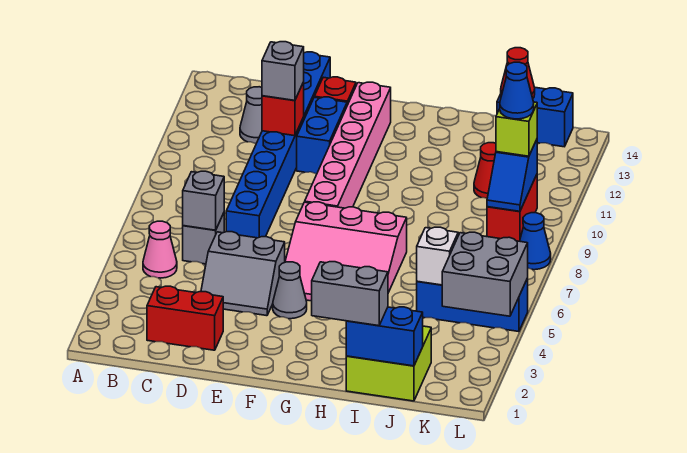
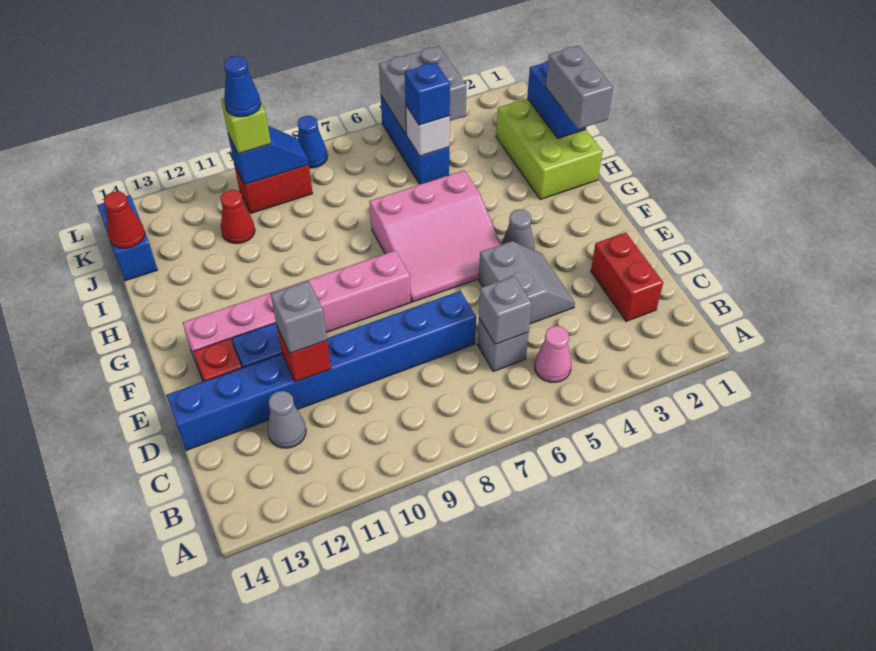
pink 3x3 slope [285,202,407,301] -> pink 3x3 slope turned to [370,170,501,302]
lime 2x2 brick [346,326,431,401] -> lime 2x3 brick [496,99,602,199]
none -> blue 1x1 brick [405,63,450,125]

